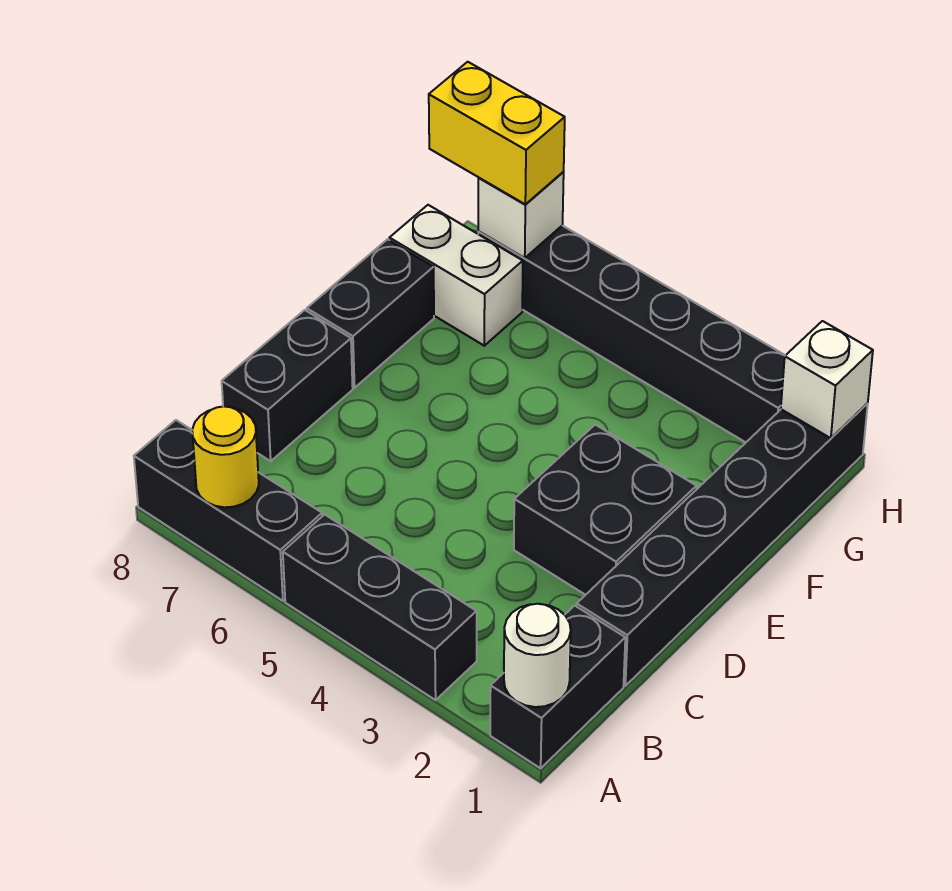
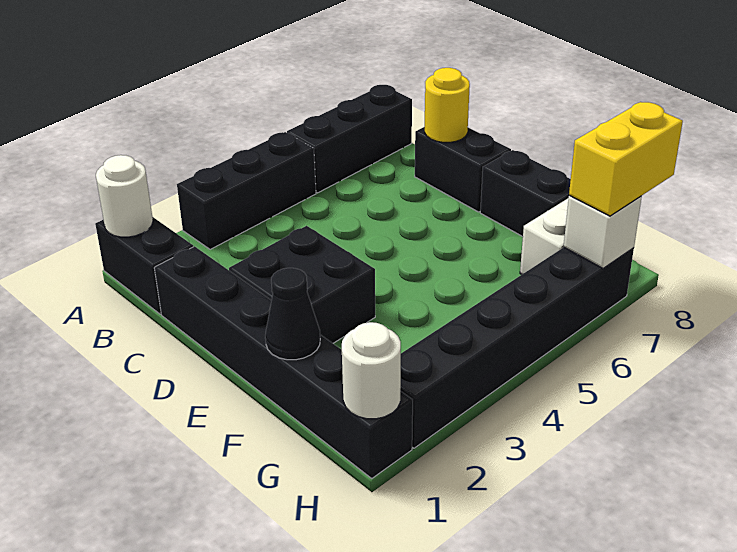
yellow 1x1 round brick [192,406,259,507] -> yellow 1x1 round brick moved to [425,68,470,142]
none -> black 1x1 cone [265,268,320,360]
white 1x1 brick [781,321,873,438] -> white 1x1 round brick [342,322,401,419]

